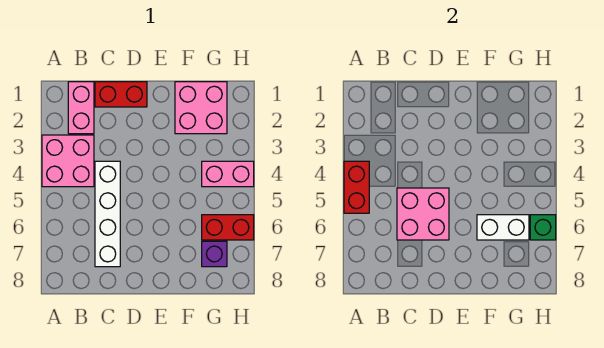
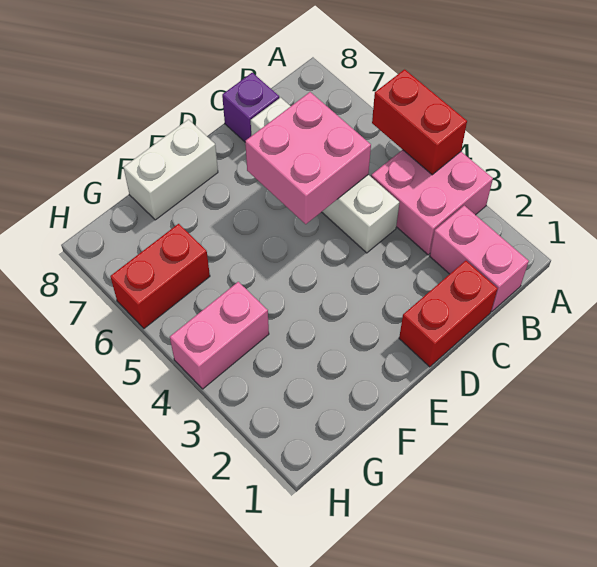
pink 2x2 brick [175,82,227,134] -> none
white 1x2 brick [477,215,529,240] -> white 1x2 brick moved to [124,119,218,220]
purple 1x1 brick [202,241,227,267] -> purple 1x1 brick moved to [222,73,279,142]
green 1x1 brick [530,215,556,240] -> none

